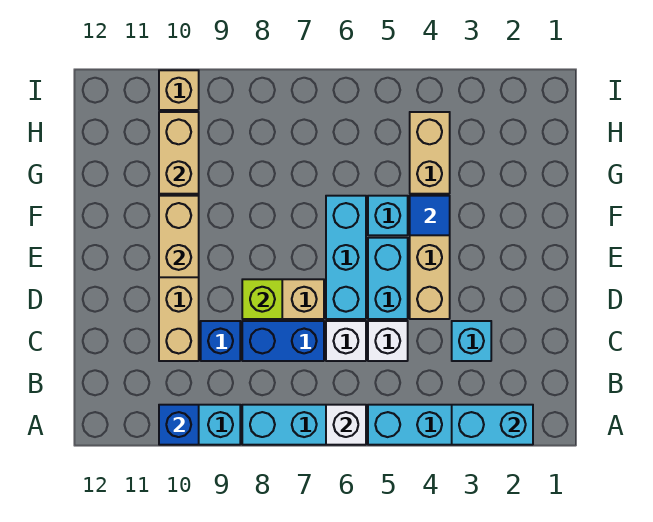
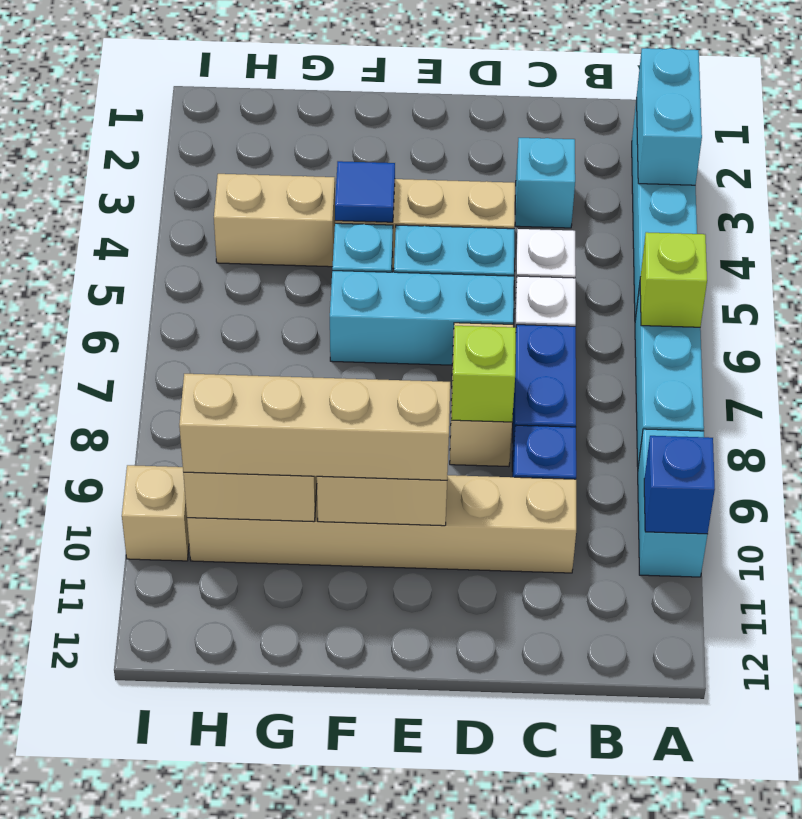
white 1x1 brick [326,405,366,445] -> lime 1x1 brick [640,232,707,327]
none -> tan 1x4 brick [179,374,450,480]

